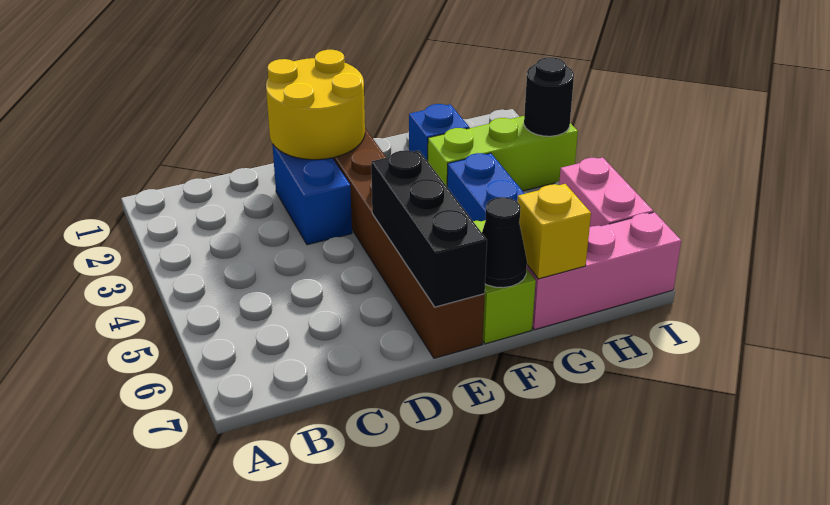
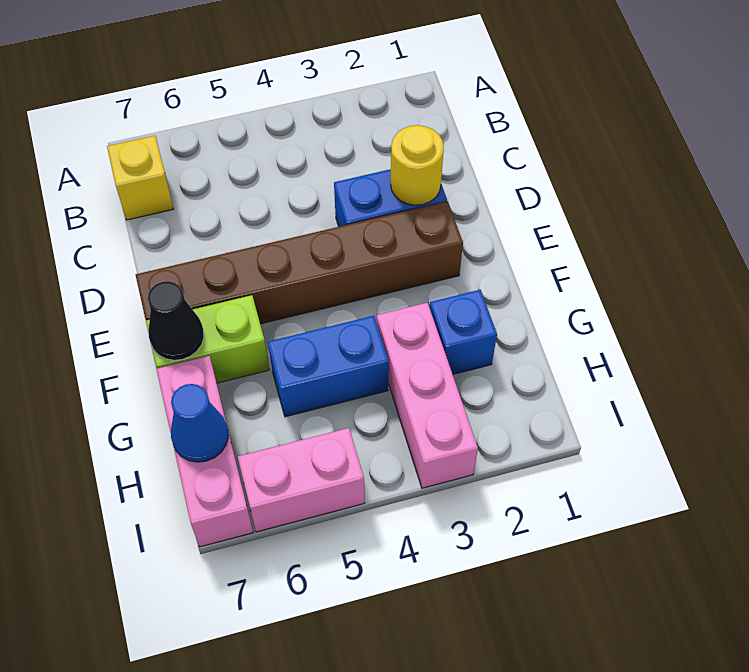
yellow 2x2 round brick [266,50,365,160] -> yellow 1x1 round brick [391,125,444,205]
black 1x3 brick [371,150,487,307] -> none
lime 1x3 brick [428,116,578,191] -> pink 1x3 brick [377,303,478,488]
yellow 1x1 brick [517,184,591,279] -> yellow 1x1 brick moved to [107,136,174,220]
none -> blue 1x1 cone [171,384,228,462]
black 1x1 round brick [524,57,574,136] -> none

